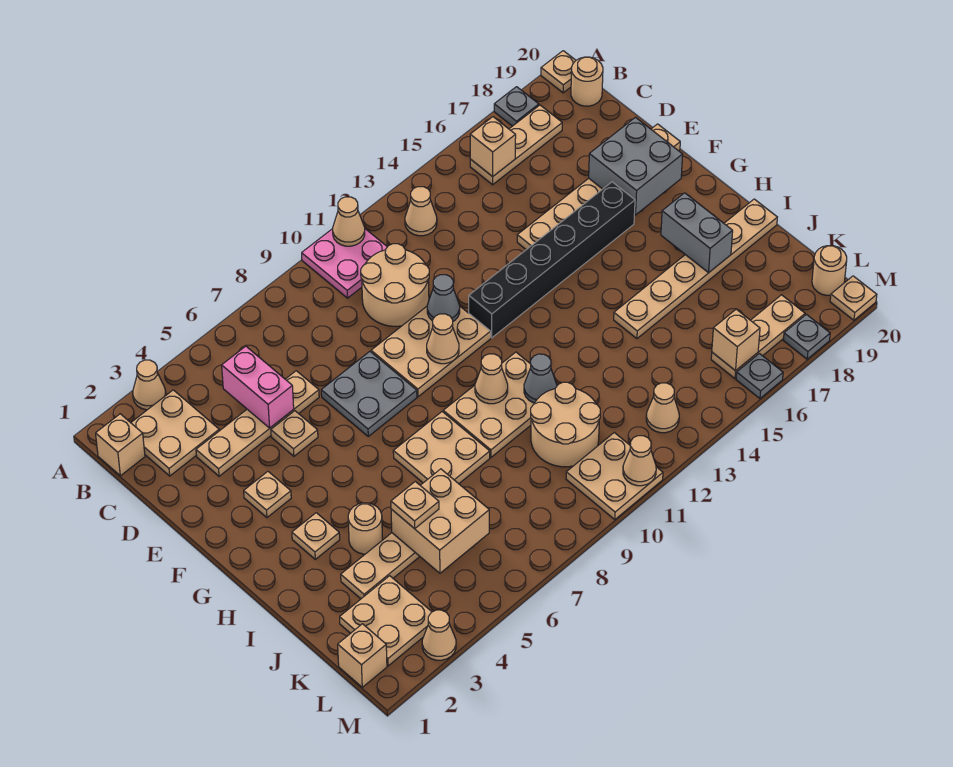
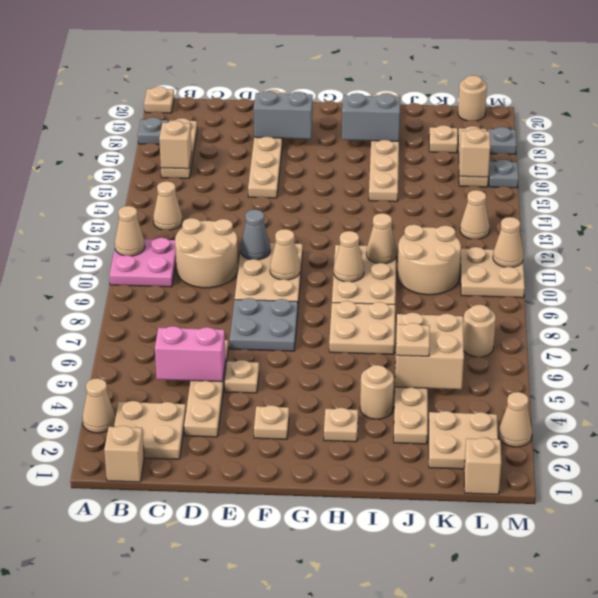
tan 1x1 round brick [571,57,603,106] -> tan 1x1 round brick moved to [463,305,496,357]
grey 2x2 brick [589,117,683,215] -> grey 1x2 brick [254,91,313,139]
black 1x6 brick [469,182,635,338] -> none
grey 1x1 cone [524,354,557,403] -> tan 1x1 cone [366,213,397,264]
tan 1x1 plate [830,276,877,320] -> tan 1x1 plate moved to [429,125,458,153]

